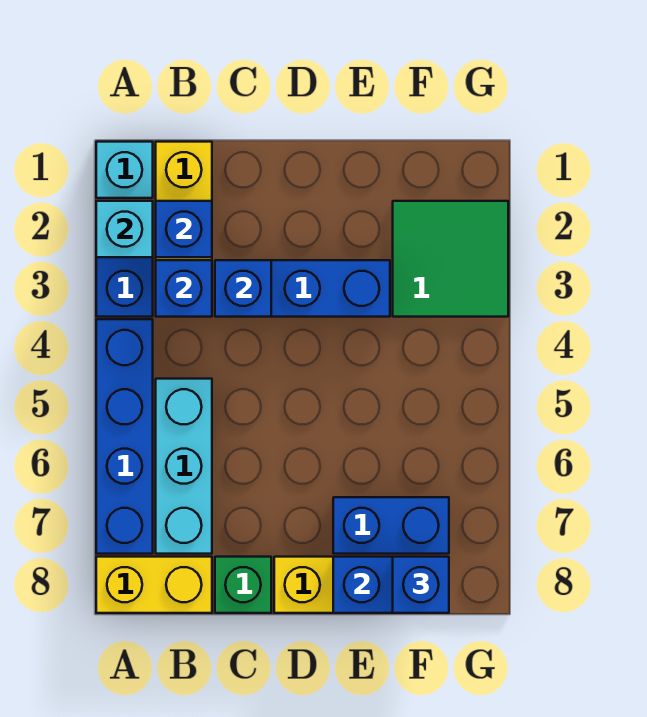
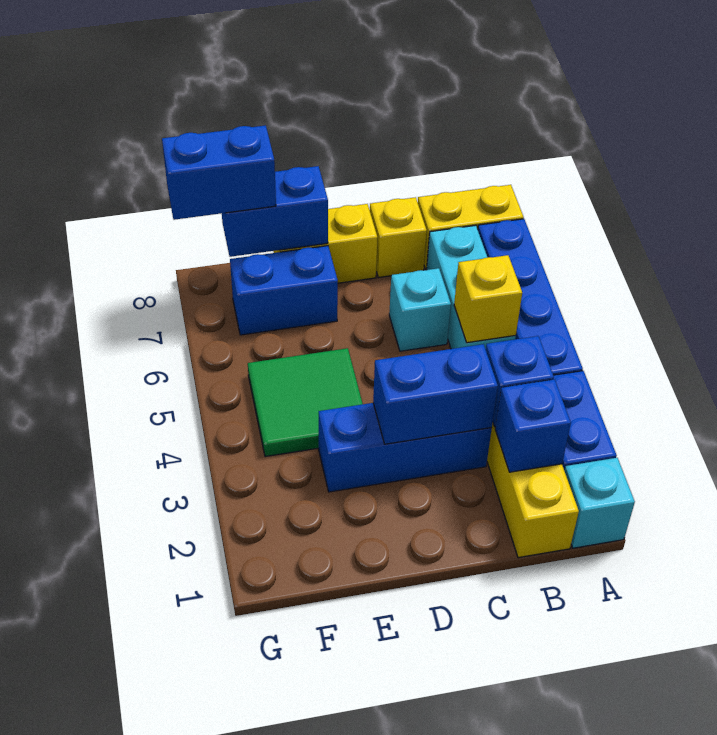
cyan 1x1 brick [96,201,153,257] -> cyan 1x1 brick moved to [389,268,451,351]
none -> yellow 1x1 brick [454,255,522,343]
blue 1x1 brick [215,260,271,317] -> blue 1x2 brick [373,344,498,444]
green 1x1 brick [215,557,271,613] -> yellow 1x1 brick [370,197,427,278]
green 2x2 tile [393,201,508,317] -> green 2x2 tile moved to [248,348,363,457]
blue 1x1 brick [393,557,449,613] -> blue 1x2 brick [162,125,276,220]

